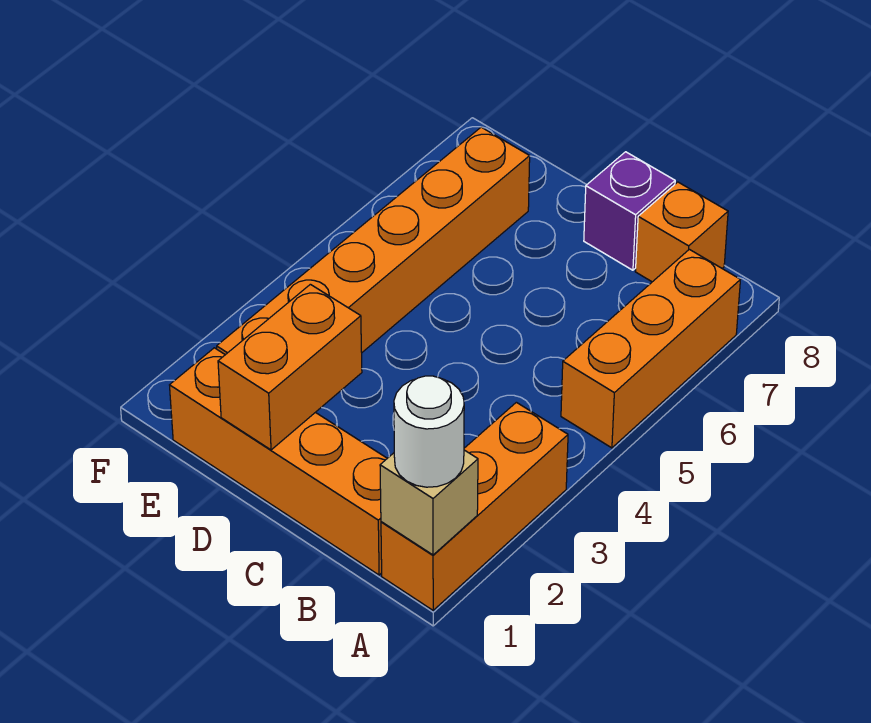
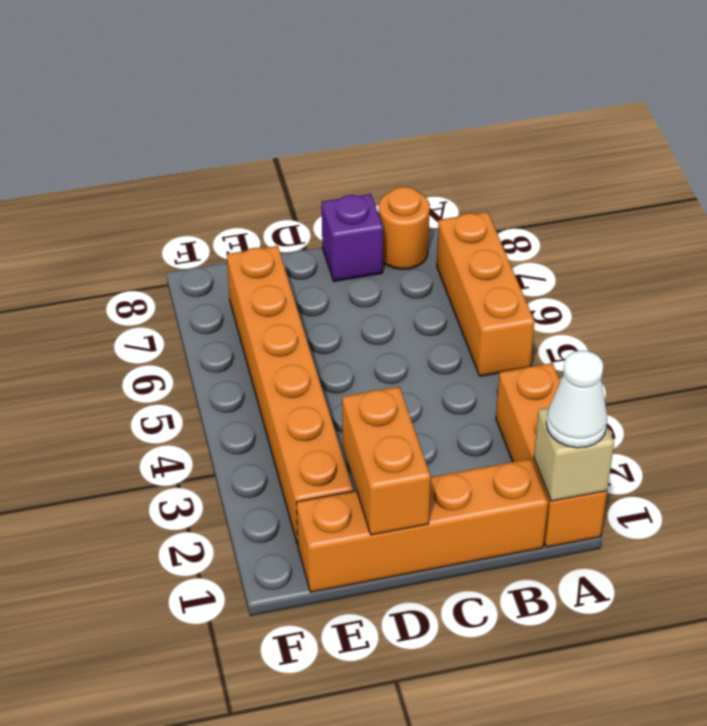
white 1x1 round brick [394,376,464,487] -> white 1x1 cone [546,350,608,448]
orange 1x1 brick [635,182,728,282] -> orange 1x1 round brick [379,187,430,269]

